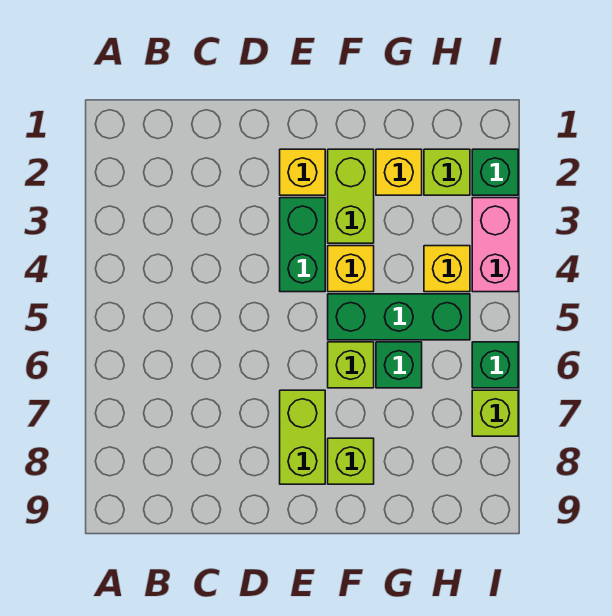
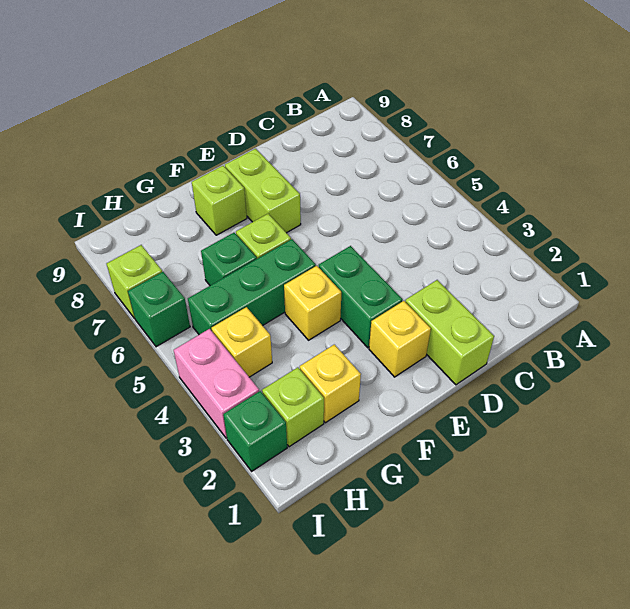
lime 1x2 brick [328,149,374,243] -> lime 1x2 brick moved to [405,280,494,385]

